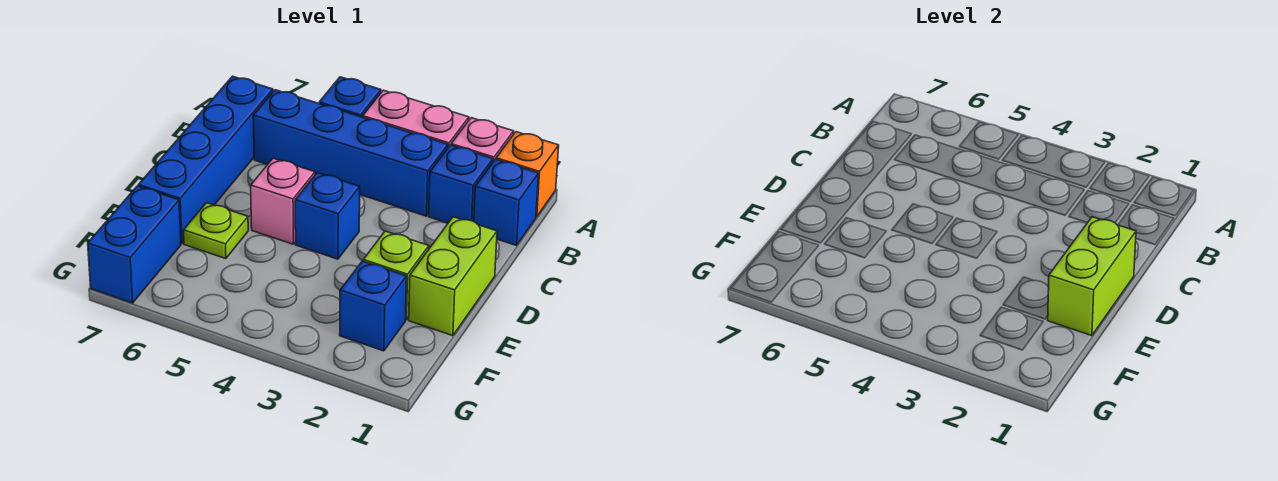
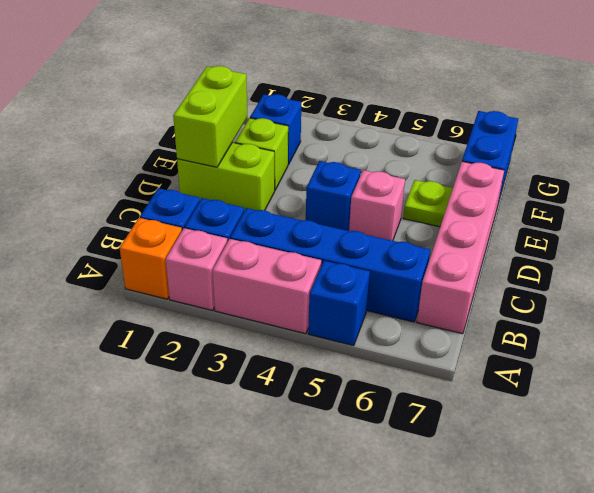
blue 1x4 brick [138,76,273,244] -> pink 1x4 brick [417,161,504,334]
lime 1x2 brick [409,217,497,336] -> lime 1x2 brick turned to [177,143,275,211]

